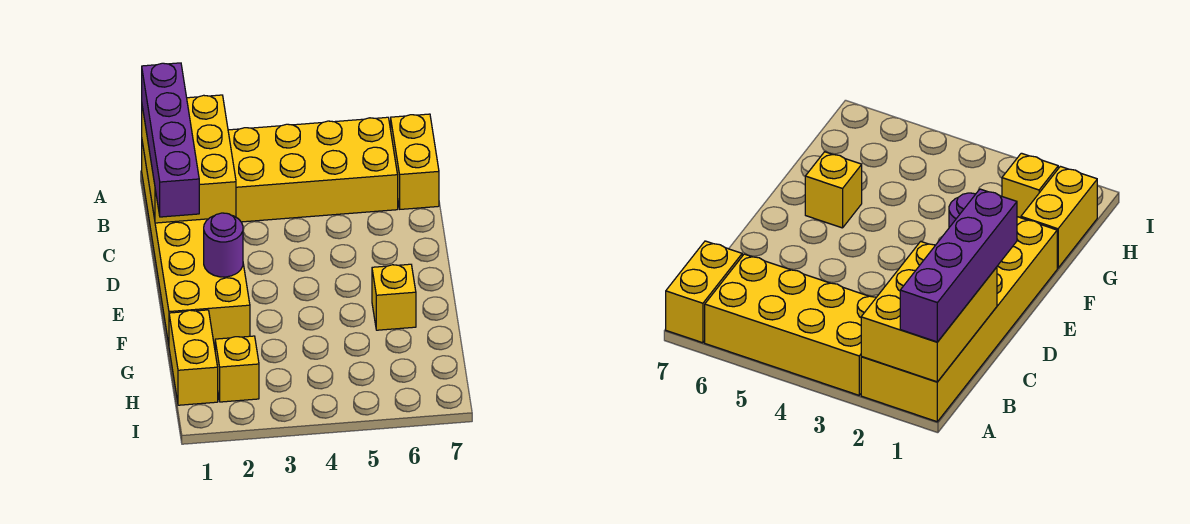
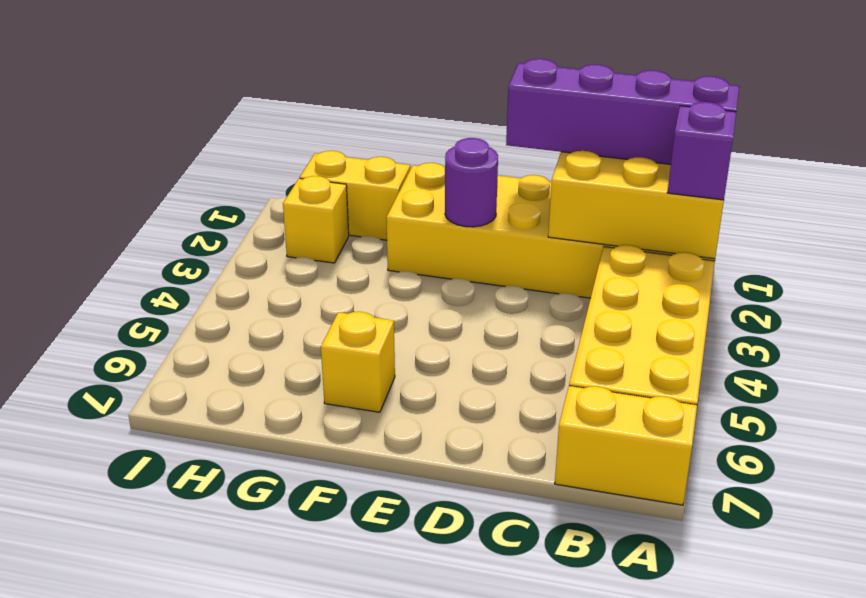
none -> purple 1x1 brick [668,102,736,200]

